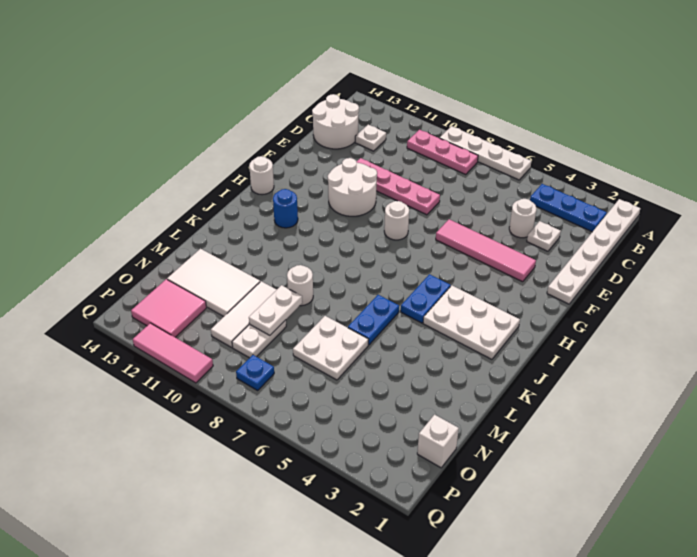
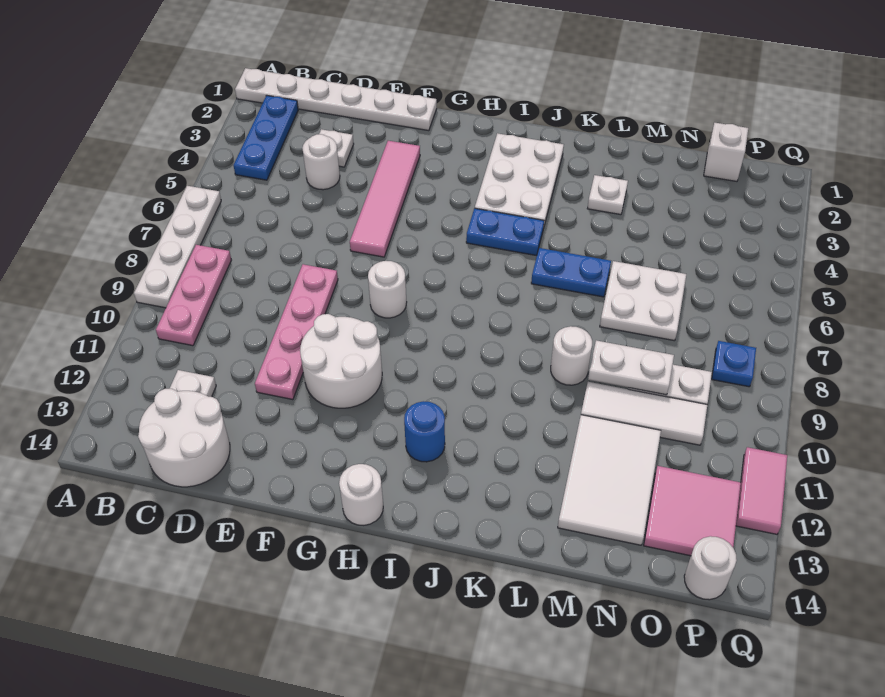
none -> white 1x1 plate [587,175,628,215]
none -> white 1x1 round brick [684,536,737,600]
pink 1x3 tile [133,323,213,383] -> pink 1x2 tile [736,447,787,534]

